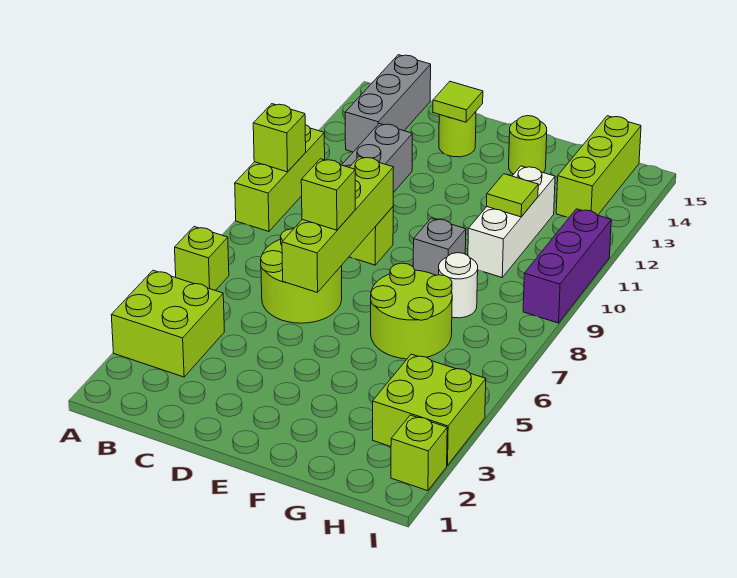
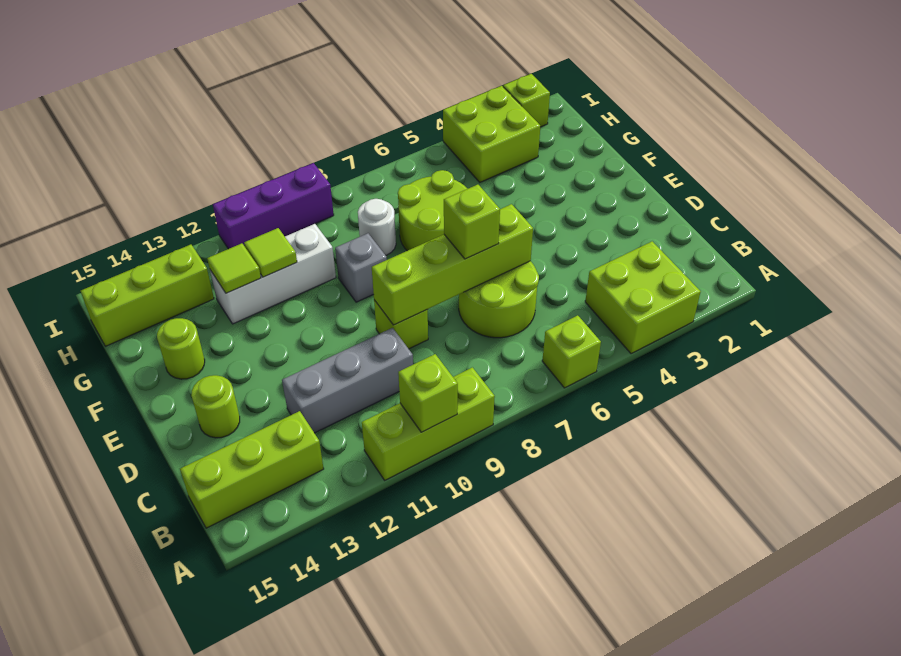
grey 1x3 brick [345,55,431,152] -> lime 1x3 brick [180,411,324,528]
lime 1x1 tile [433,82,483,122] -> lime 1x1 tile moved to [207,243,261,293]

